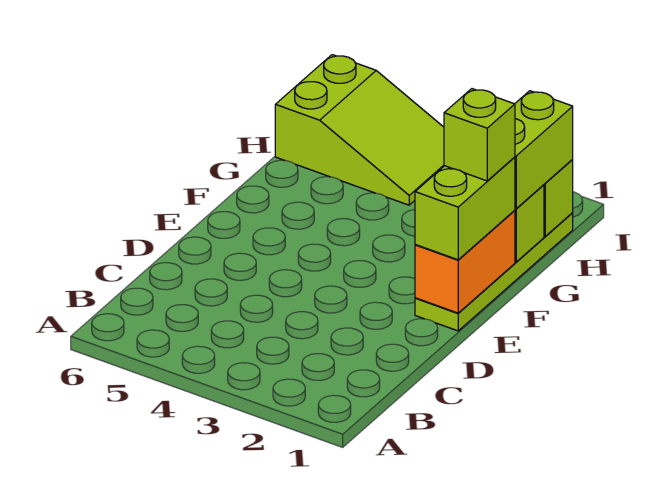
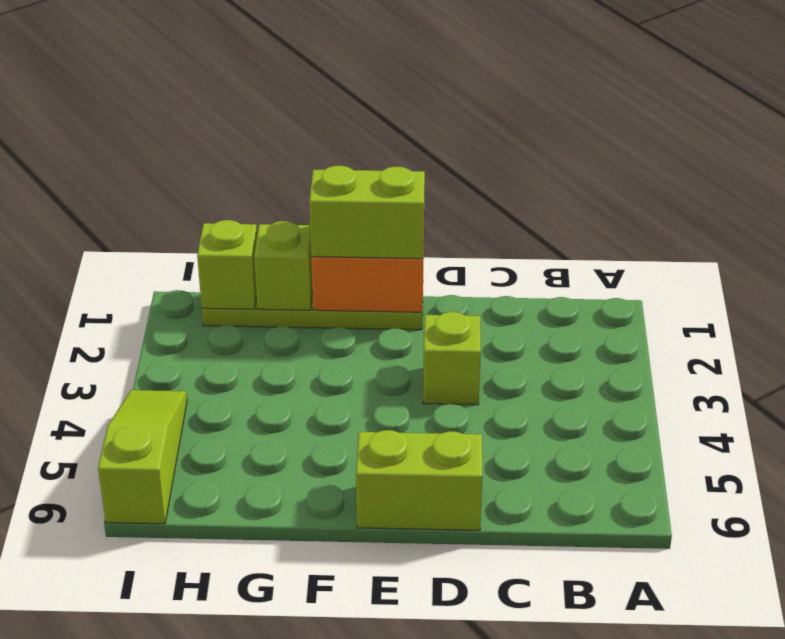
lime 1x1 brick [444,89,515,181] -> lime 1x1 brick moved to [423,312,481,405]
lime 1x2 brick [515,91,573,209] -> lime 1x2 brick moved to [356,430,482,530]
lime 2x3 slope [275,55,444,205] -> lime 1x3 slope [98,390,187,524]

